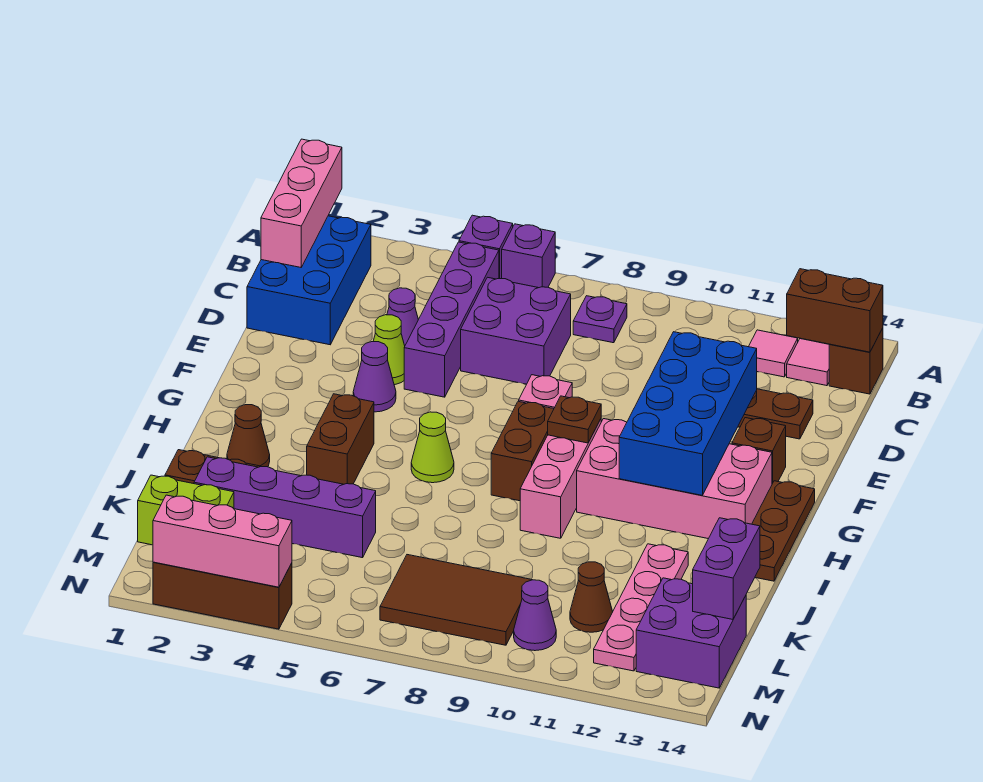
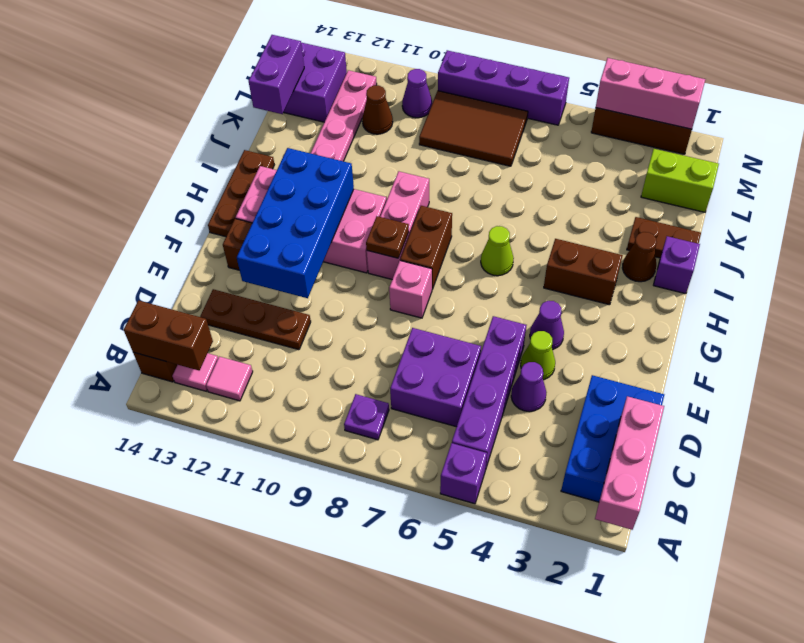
purple 1x1 brick [502,224,555,288] -> purple 1x1 brick moved to [654,236,700,294]
brown 1x2 brick [307,394,374,484] -> brown 1x2 brick turned to [544,239,623,305]
purple 1x4 brick [194,457,376,558] -> purple 1x4 brick moved to [438,50,569,125]

